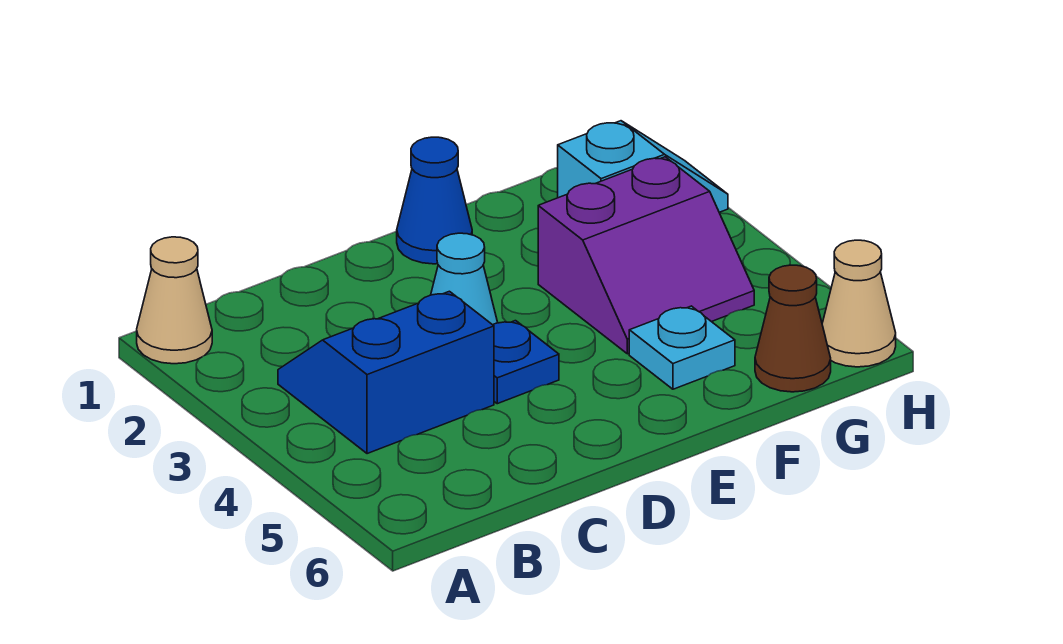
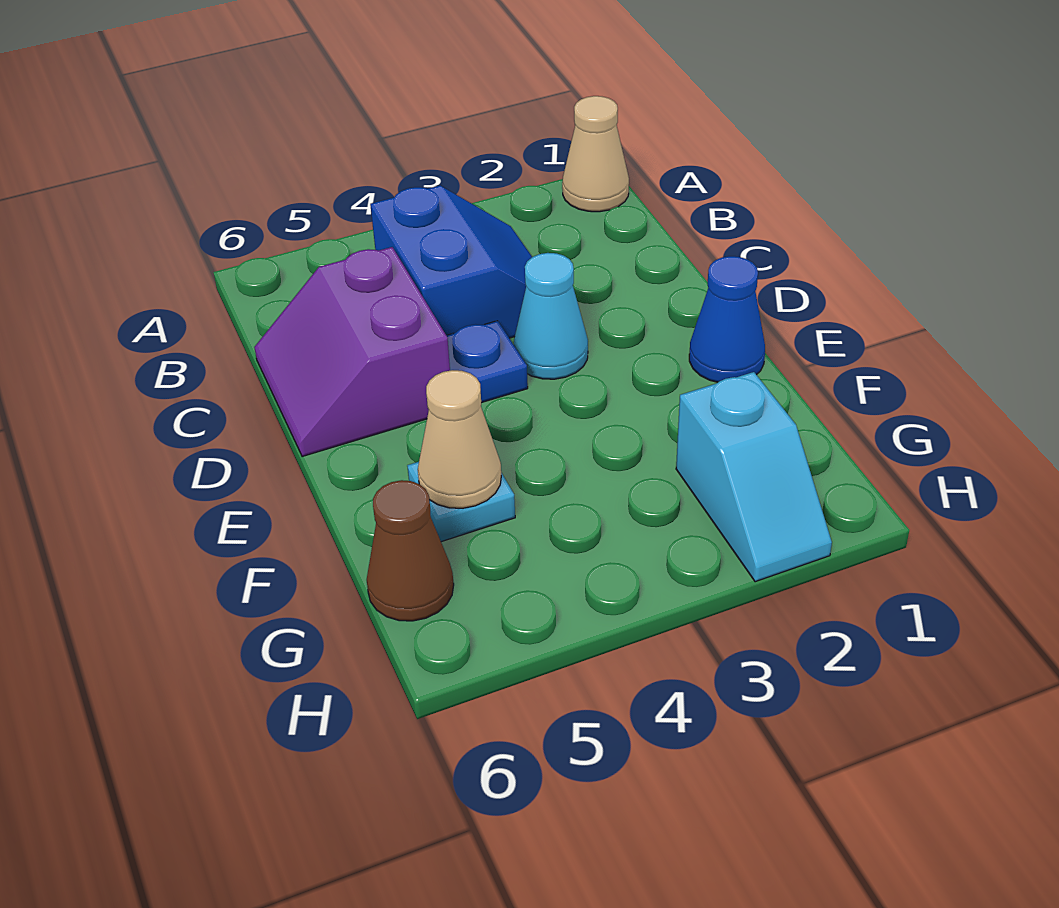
purple 2x2 slope [538,157,754,354] -> purple 2x2 slope moved to [254,247,450,457]
tan 1x1 cone [822,240,896,367] -> tan 1x1 cone moved to [418,370,501,508]

